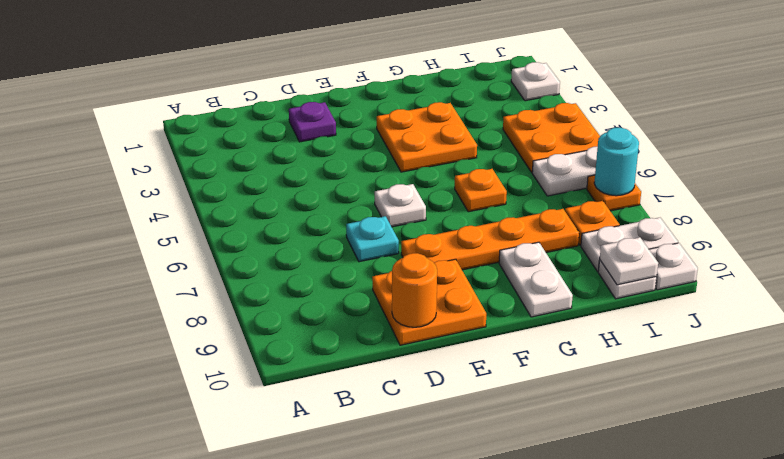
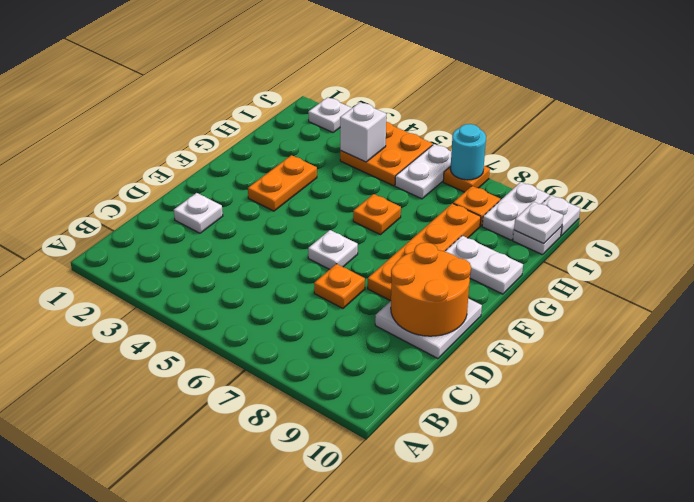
purple 1x1 plate [289,102,336,142] -> white 1x1 plate [174,193,223,233]
cyan 1x1 plate [346,216,399,262] -> orange 1x1 plate [314,264,365,308]
orange 2x2 plate [372,259,486,345] -> white 2x2 plate [375,298,482,358]
orange 1x1 round brick [392,253,437,327] -> orange 2x2 round brick [391,243,471,336]
orange 2x2 plate [377,102,477,172] -> orange 1x2 plate [248,155,317,211]
none -> white 1x1 brick [340,102,386,162]

